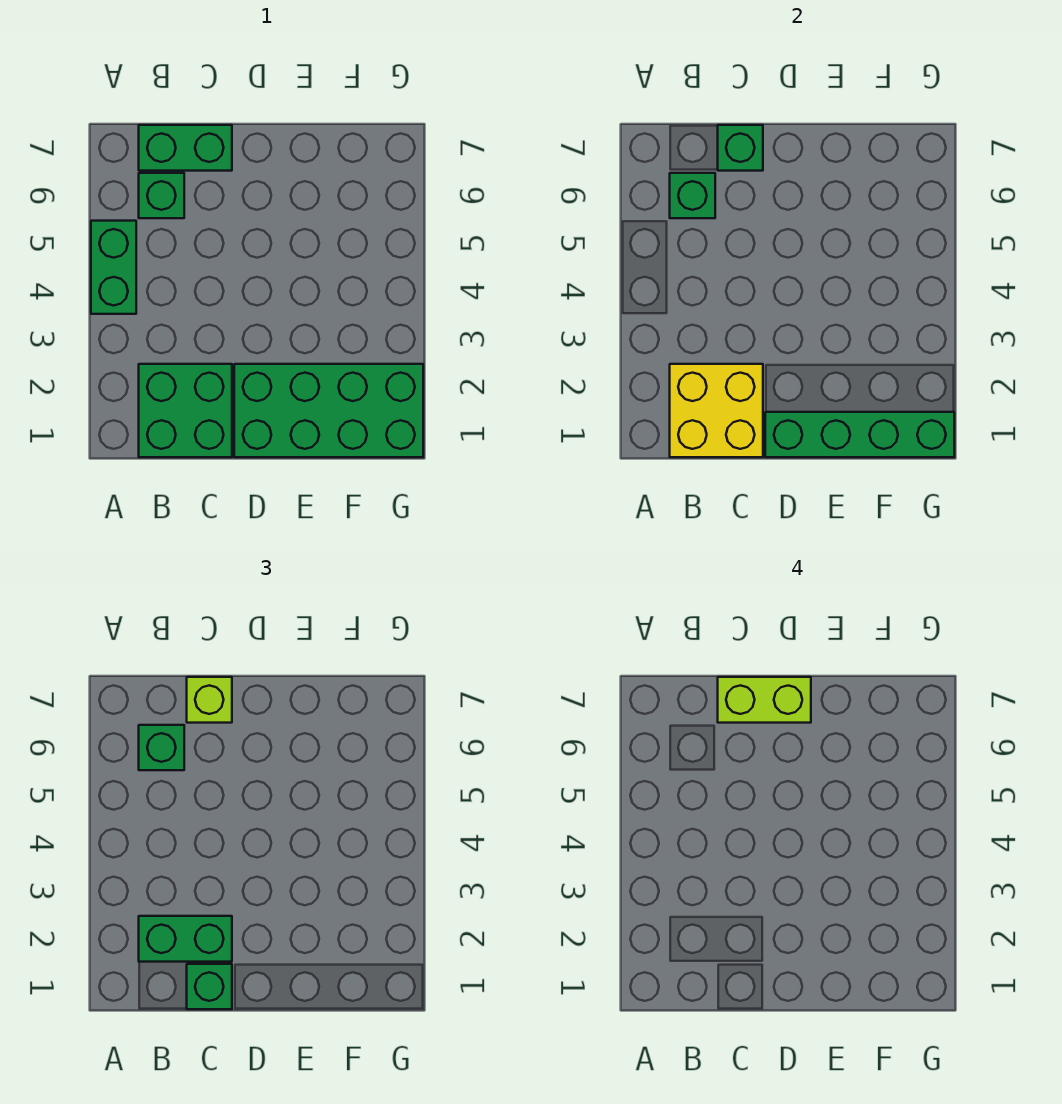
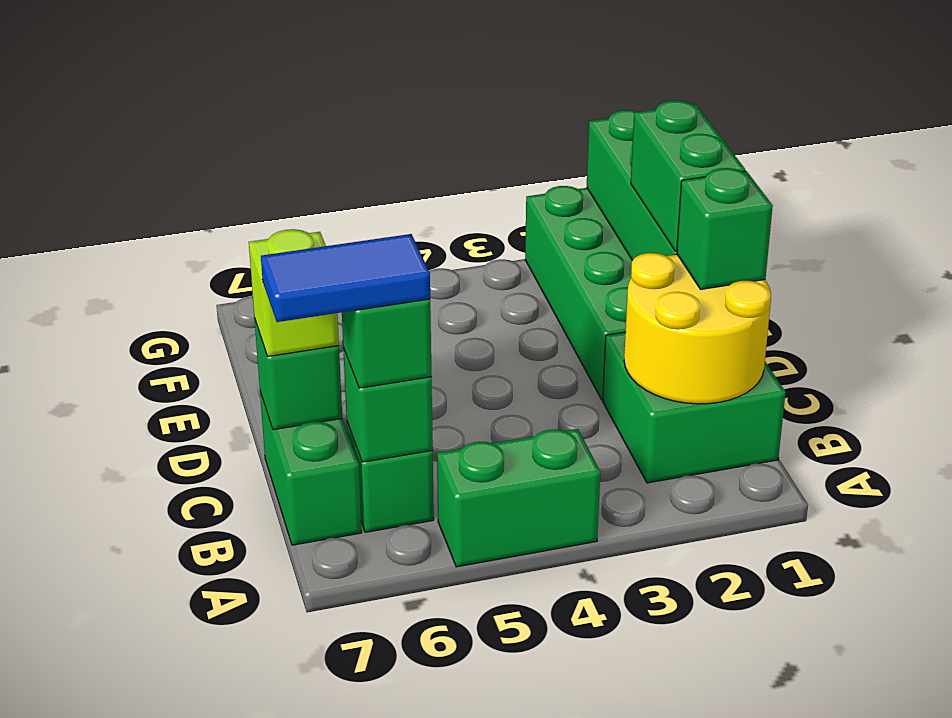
yellow 2x2 brick [670,364,763,457] -> yellow 2x2 round brick [624,253,771,404]
green 1x2 brick [139,916,232,962] -> green 1x2 brick moved to [631,101,745,252]
none -> blue 1x2 tile [261,234,430,322]
lime 1x2 brick [718,677,811,723] -> none

